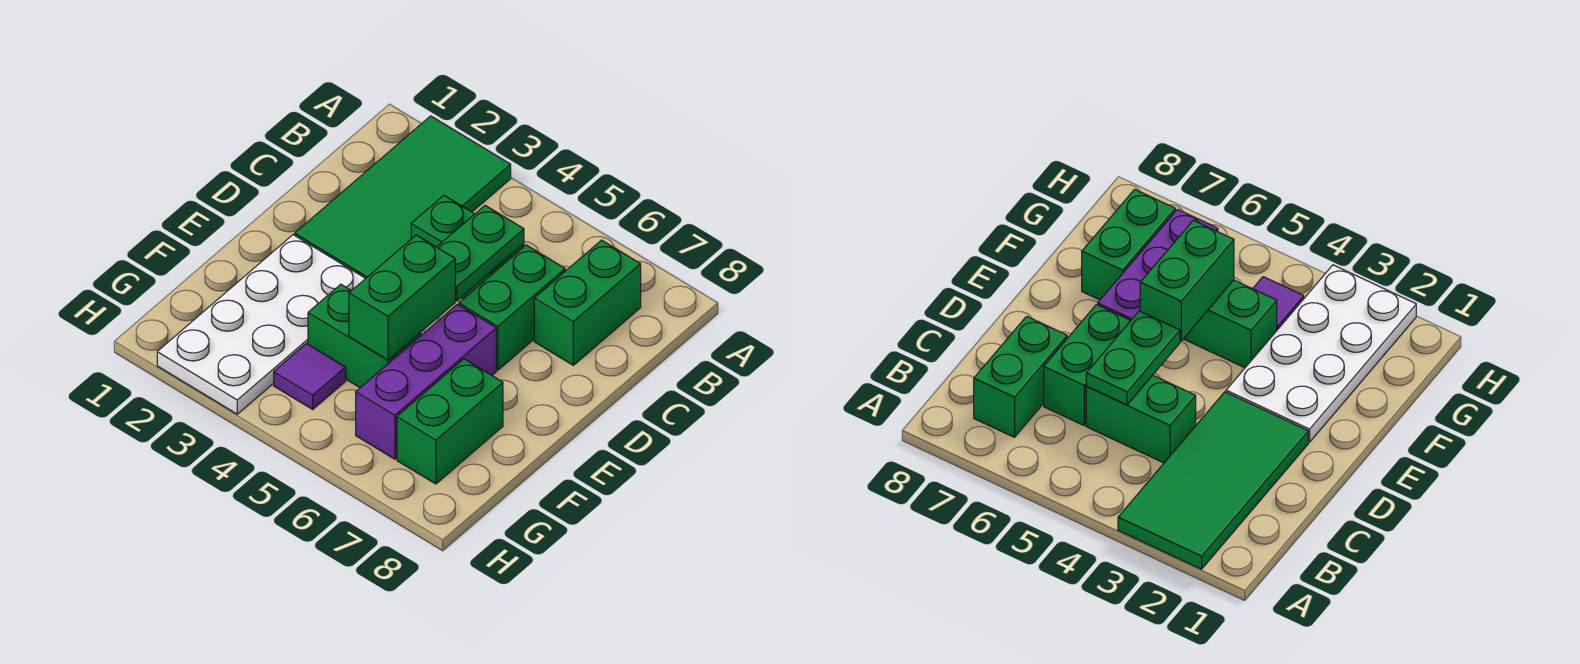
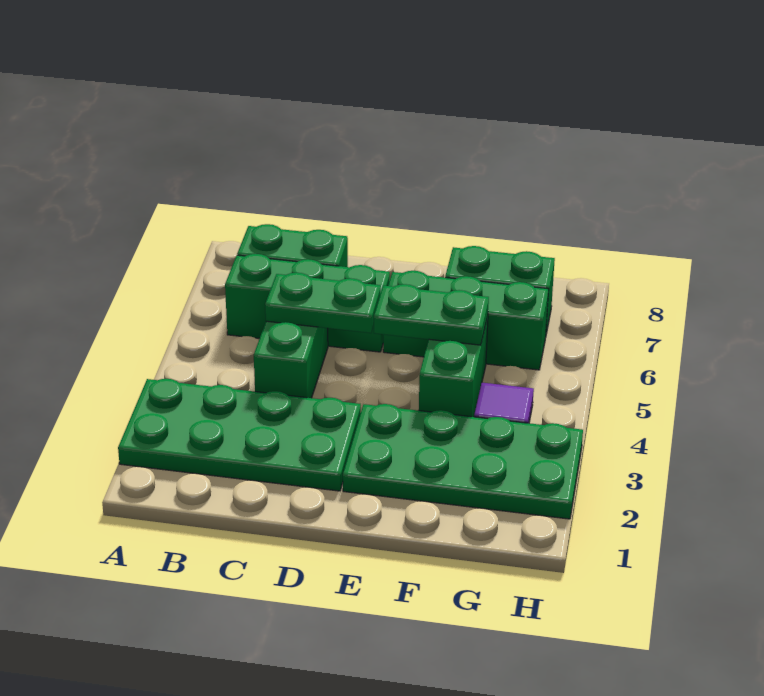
green 2x4 tile [295,116,511,278] -> green 2x4 plate [118,379,361,491]
green 1x2 brick [459,245,565,370] -> green 1x3 brick [225,254,390,352]
white 2x4 plate [157,235,366,414] -> green 2x4 plate [343,404,583,519]
green 1x2 brick [349,235,455,360] -> green 1x2 plate [374,284,489,345]
purple 1x3 brick [356,304,496,459] -> green 1x3 brick [383,271,549,370]

